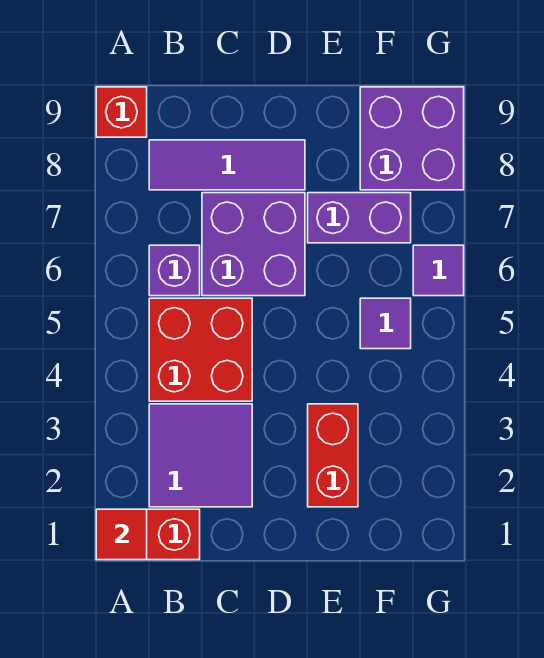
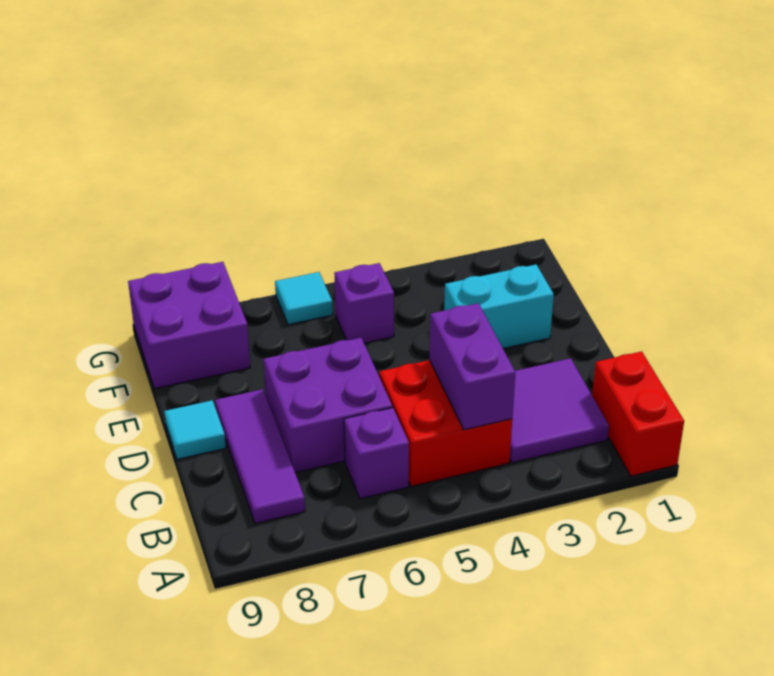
red 1x1 tile [96,509,147,560] -> none
red 1x1 brick [96,87,147,137] -> none
none -> cyan 1x1 tile [164,400,226,459]
red 1x2 brick [308,404,358,507] -> cyan 1x2 brick [444,265,554,348]
purple 1x2 brick [308,193,411,243] -> purple 1x2 brick moved to [430,303,515,430]
purple 1x1 tile [360,298,411,349] -> purple 1x1 brick [334,263,394,343]
purple 1x1 tile [413,245,464,296] -> cyan 1x1 tile [275,272,333,325]

